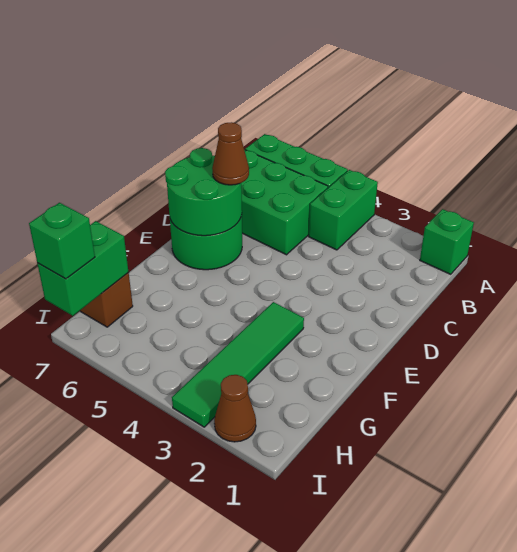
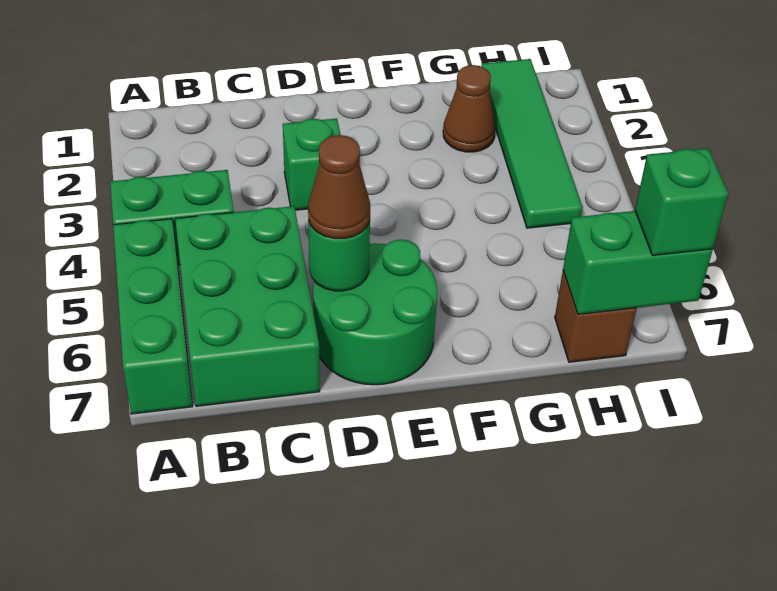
green 1x1 brick [420,209,474,274] -> green 1x1 brick moved to [283,119,341,210]
green 2x2 round brick [165,148,242,236] -> green 1x1 round brick [308,221,370,291]
green 1x4 tile [172,302,304,427] -> green 1x4 tile turned to [481,59,583,228]
brown 1x1 cone [214,375,256,442] -> brown 1x1 cone moved to [443,65,495,152]

